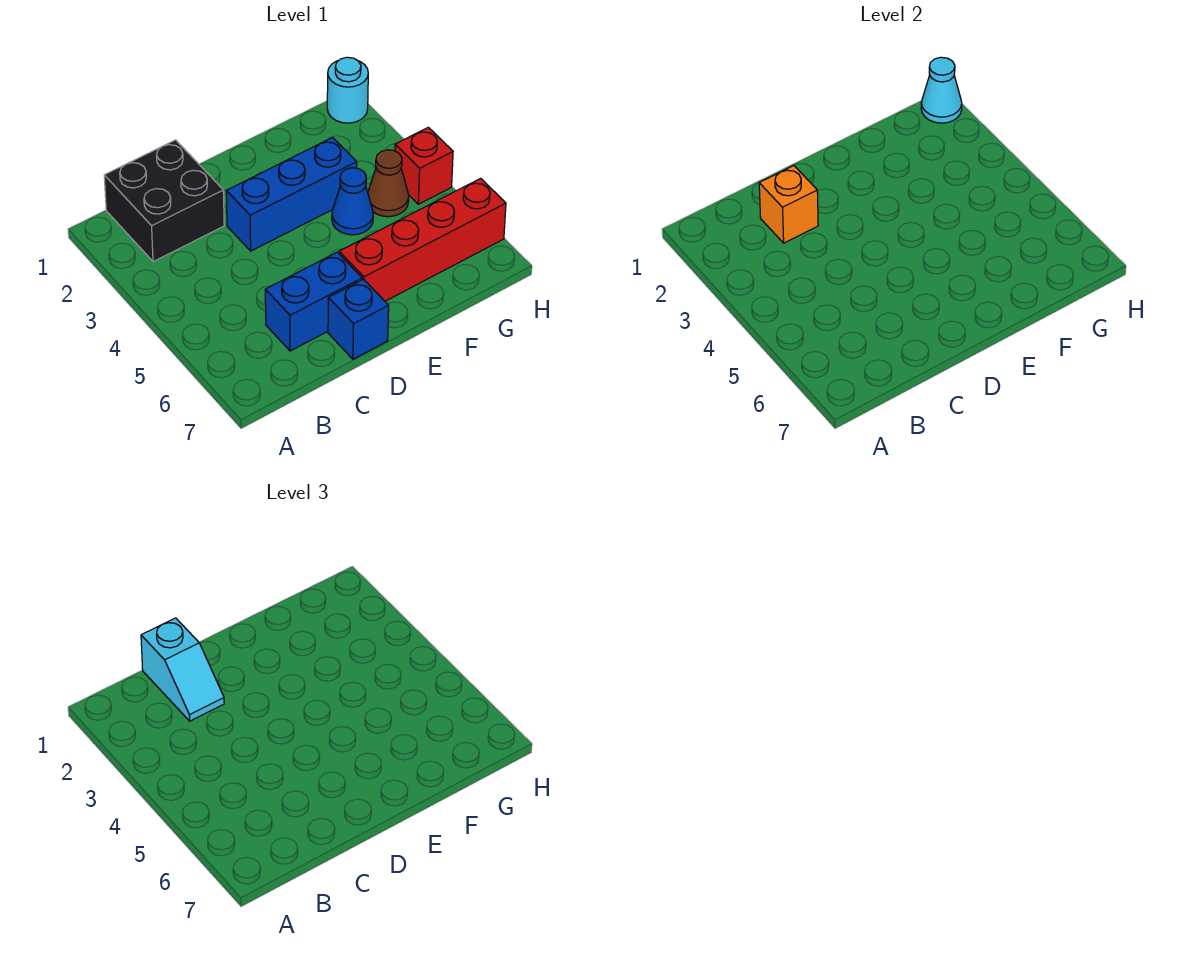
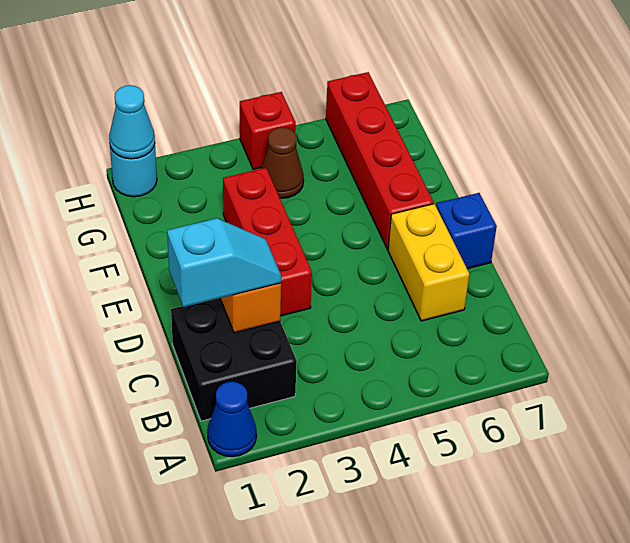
blue 1x2 brick [265,252,362,351] -> yellow 1x2 brick [388,204,469,321]
blue 1x3 brick [226,138,357,251] -> red 1x3 brick [223,168,312,316]
blue 1x1 cone [332,168,373,235] -> blue 1x1 cone moved to [207,382,257,457]

